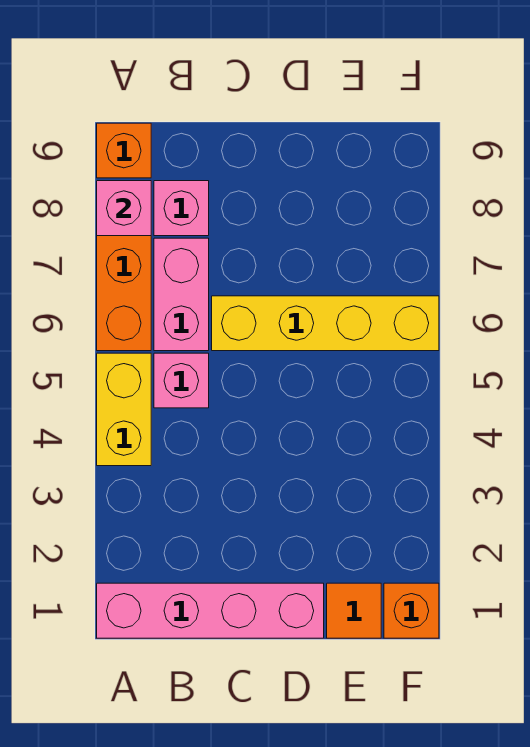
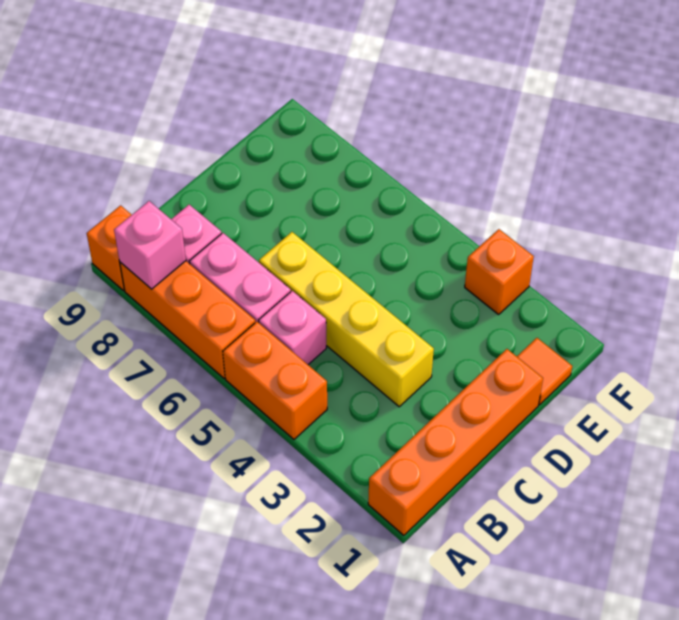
pink 1x4 brick [97,583,324,638] -> orange 1x4 brick [368,349,543,535]
yellow 1x2 brick [97,353,151,466] -> orange 1x2 brick [223,322,327,439]
yellow 1x4 brick [212,296,439,351] -> yellow 1x4 brick turned to [259,232,434,407]
orange 1x1 brick [384,583,439,638] -> orange 1x1 brick moved to [465,229,534,314]

